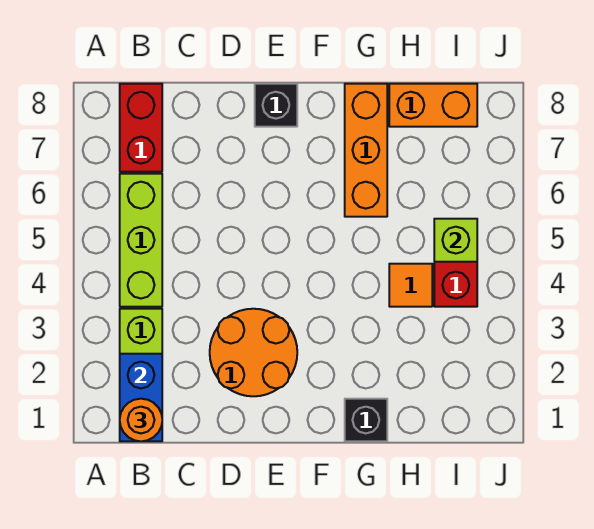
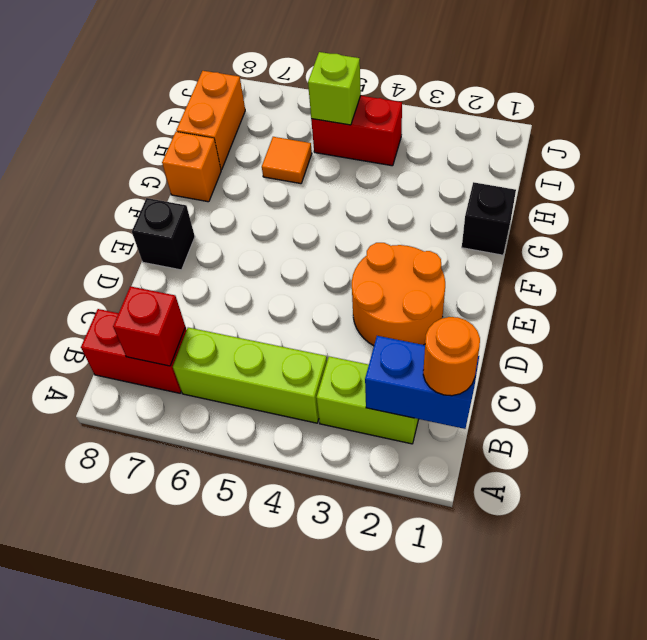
none -> red 1x1 brick [113,286,185,366]
orange 1x3 brick [345,84,387,217] -> orange 1x1 brick [162,132,221,202]
orange 1x1 tile [389,264,432,307] -> orange 1x1 tile moved to [262,137,312,184]

